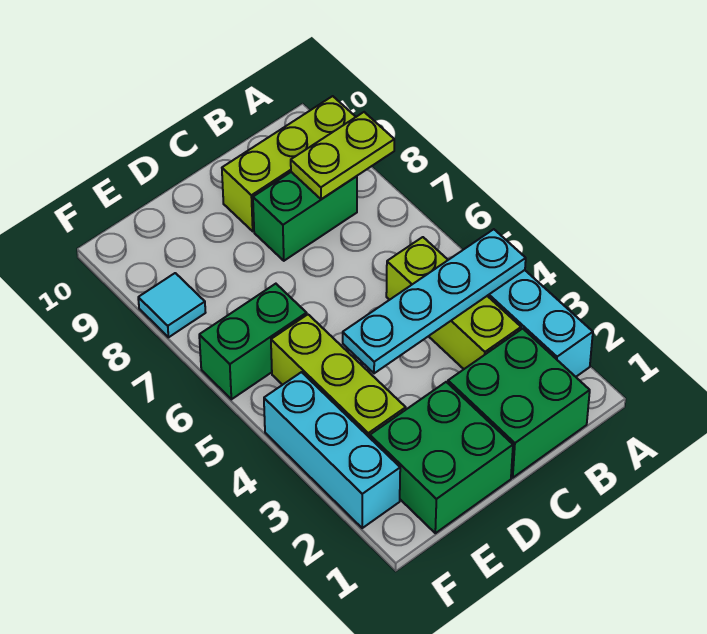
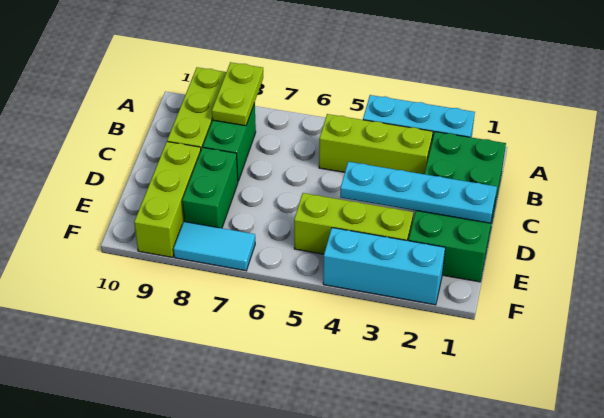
cyan 1x4 plate [343,229,526,373] -> cyan 1x4 plate turned to [340,162,497,223]
none -> lime 1x3 brick [134,142,201,257]
green 1x2 brick [199,284,307,399] -> green 1x2 brick moved to [182,148,238,228]
cyan 1x1 tile [138,273,206,337] -> cyan 1x2 tile [174,222,255,271]

